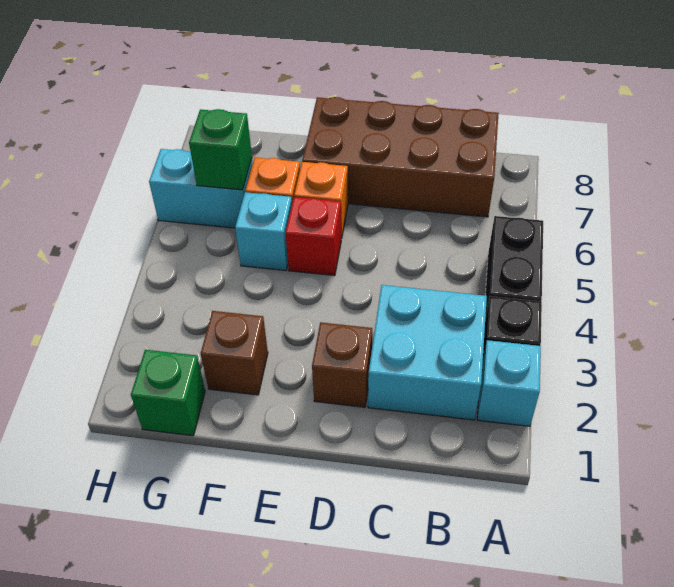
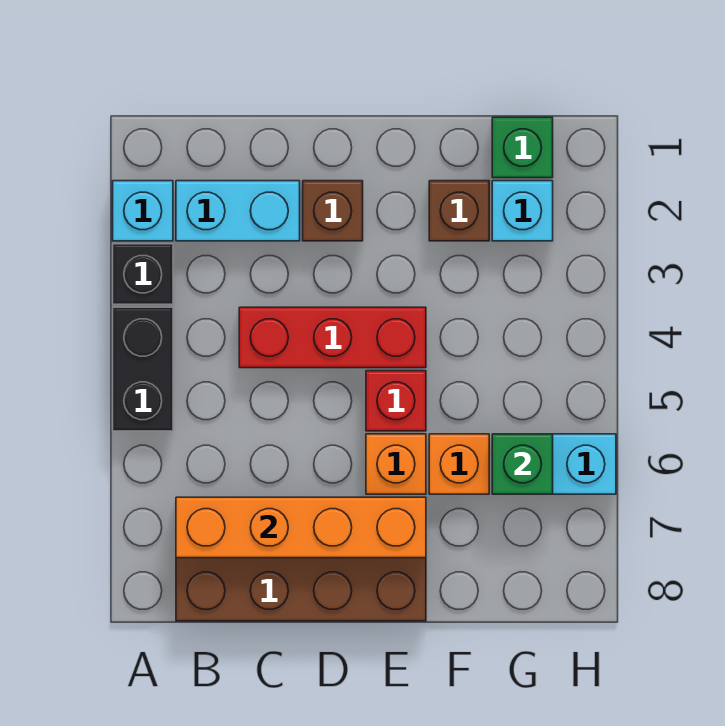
cyan 2x2 brick [368,285,487,420] -> cyan 1x2 brick [176,181,300,241]
none -> orange 1x4 brick [176,497,426,558]
none -> red 1x3 brick [239,307,426,368]
cyan 1x1 brick [235,192,292,271] -> cyan 1x1 brick moved to [492,181,553,241]

